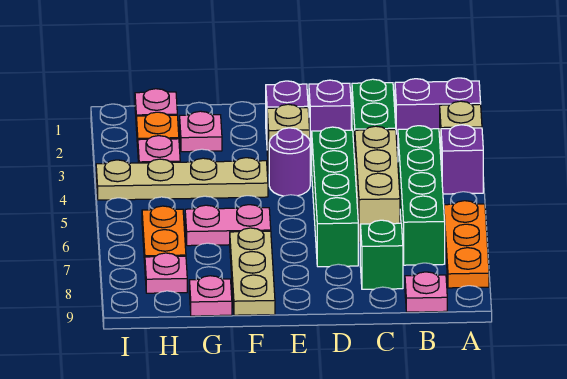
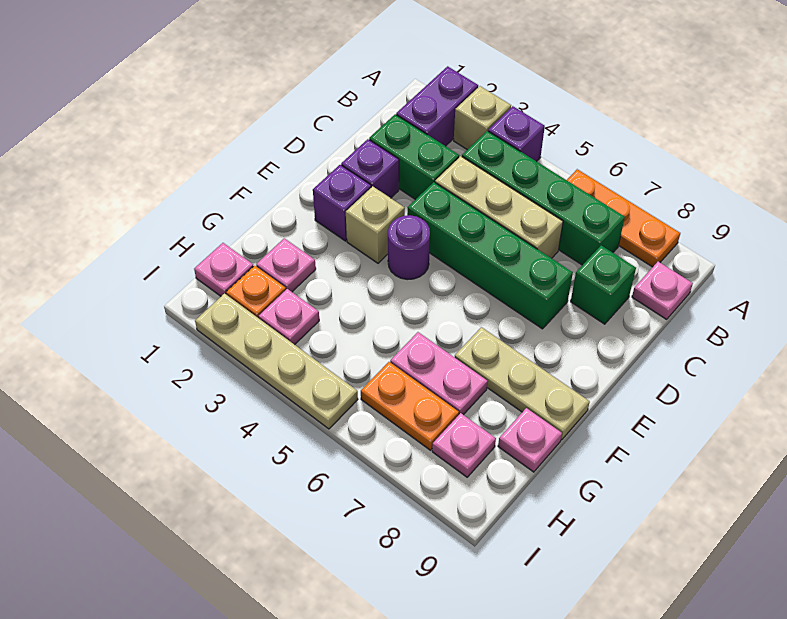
tan 1x4 plate [96,158,268,200] -> tan 1x4 plate turned to [195,293,358,429]
pink 1x2 plate [185,205,271,246] -> pink 1x2 plate turned to [390,332,488,415]

